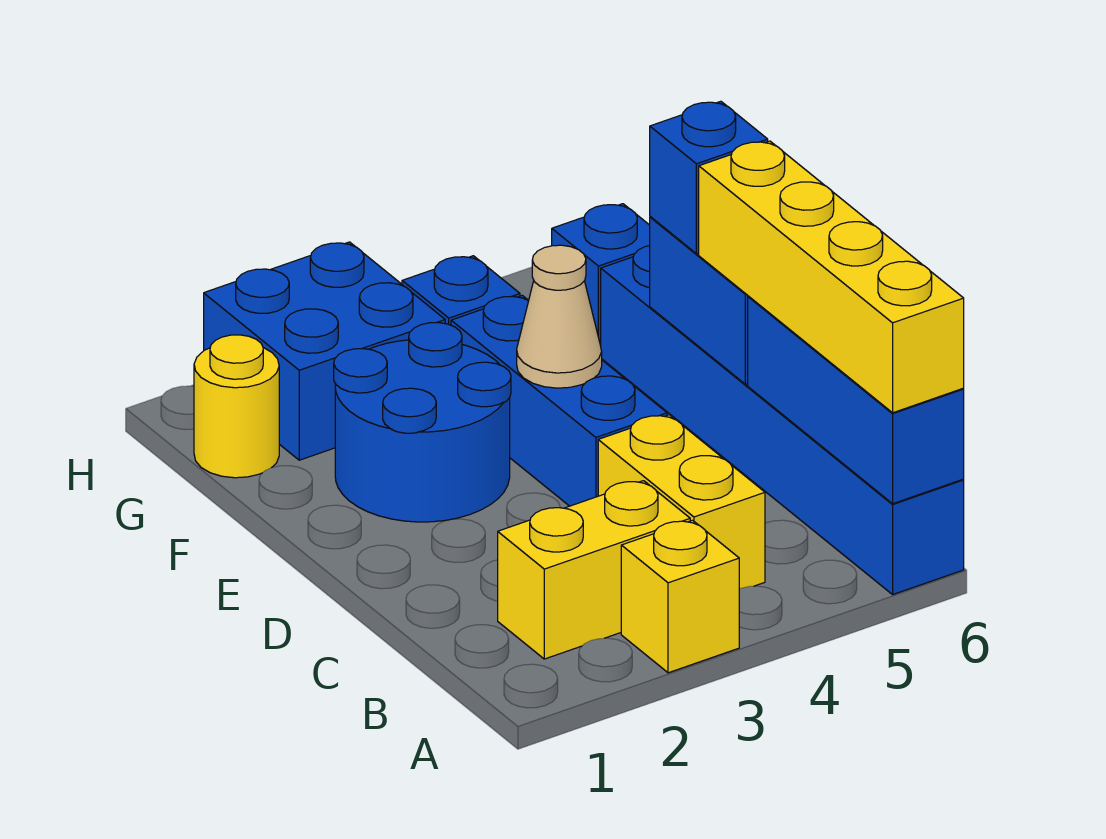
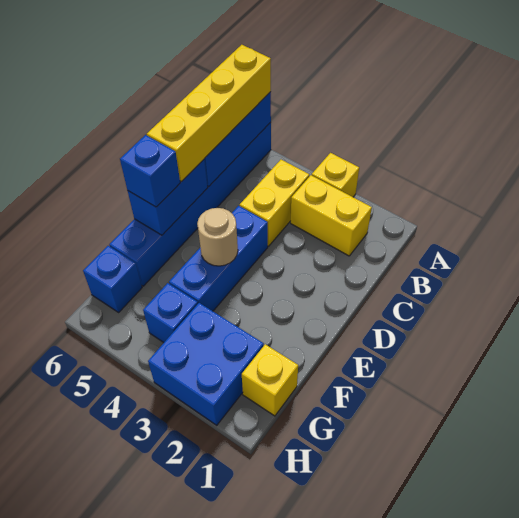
blue 2x2 round brick [334,323,511,522] -> none
tan 1x1 cone [517,245,602,388] -> tan 1x1 round brick [197,208,238,266]
yellow 1x1 round brick [194,335,279,478] -> yellow 1x1 brick [242,344,298,416]

